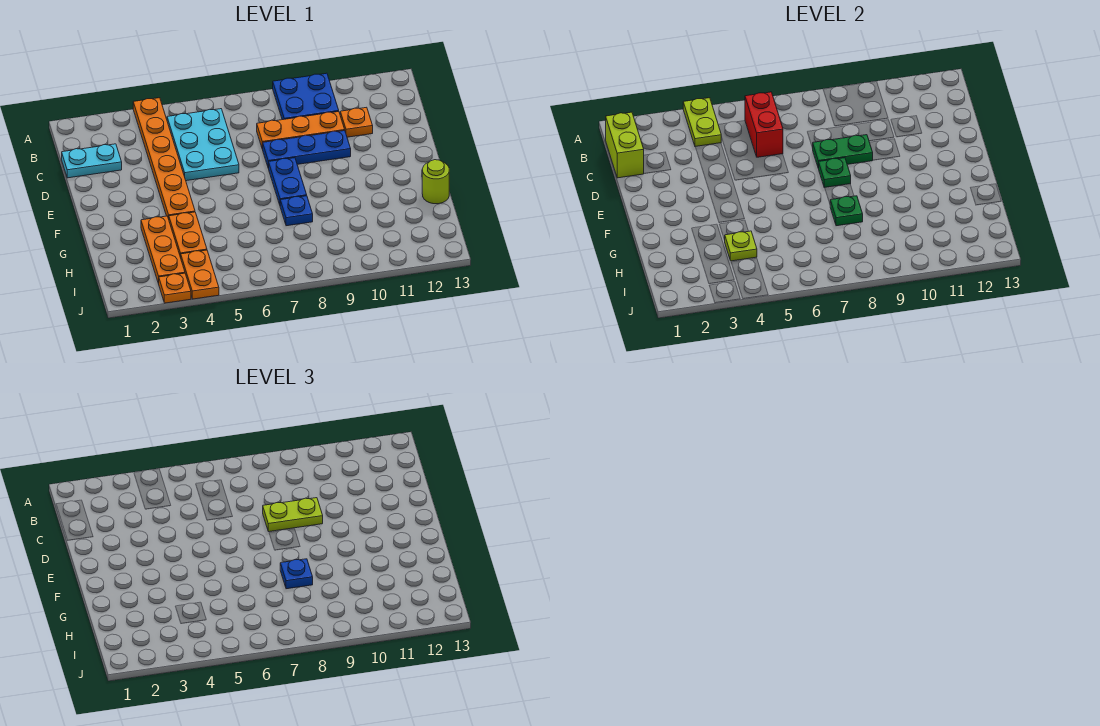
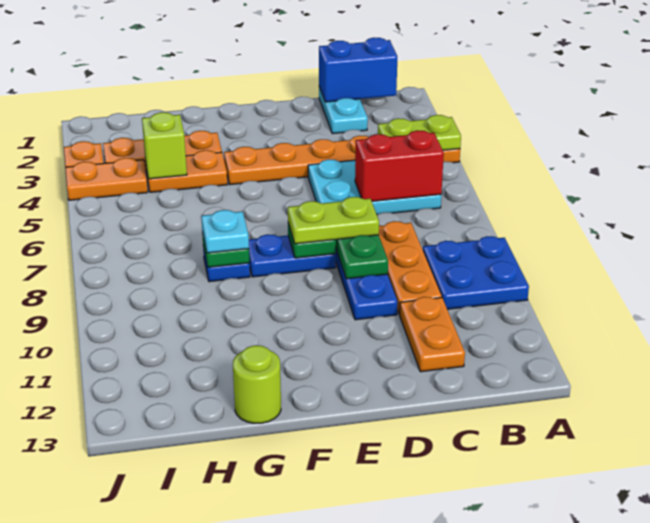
lime 1x2 brick [606,112,644,178] -> blue 1x2 brick [319,38,397,102]
orange 1x1 plate [340,107,373,137] -> orange 1x2 plate [400,297,465,372]
lime 1x2 plate [263,498,323,532] -> lime 1x2 plate turned to [288,197,379,244]
blue 1x1 plate [280,559,313,589] -> cyan 1x1 plate [201,210,249,253]
lime 1x1 plate [725,231,757,261] -> lime 1x1 brick [142,112,187,179]

